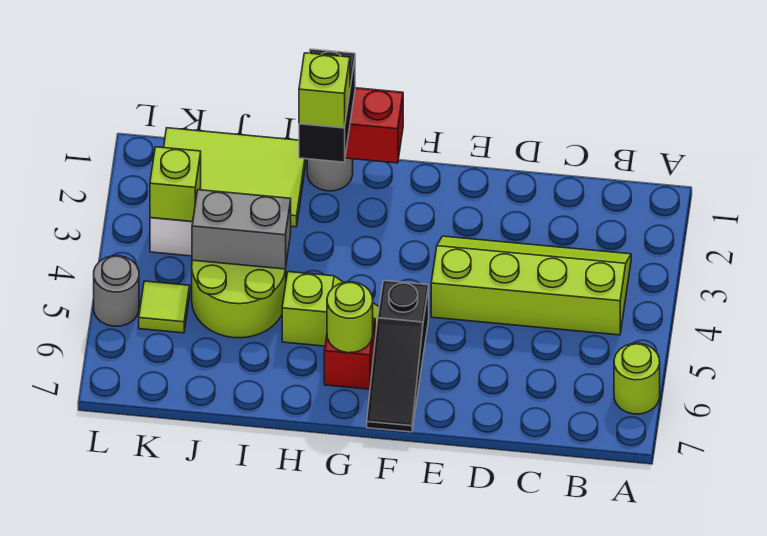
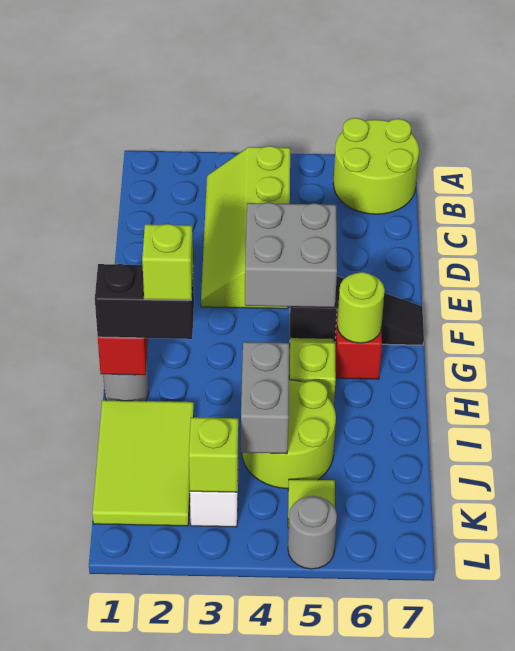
lime 1x1 round brick [614,343,660,414] -> lime 2x2 round brick [333,118,419,214]
none -> grey 2x2 brick [245,202,337,308]

